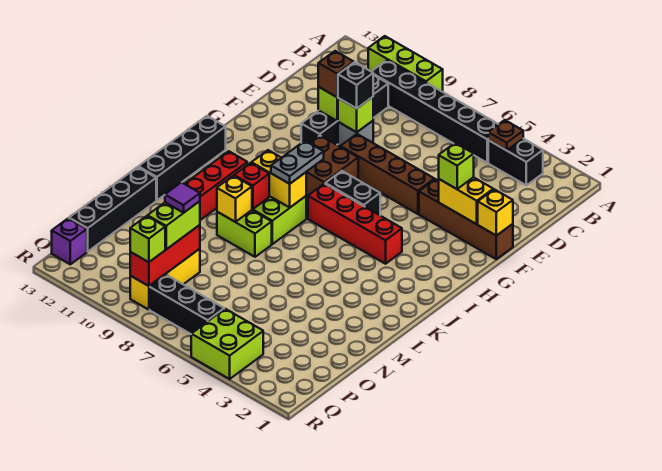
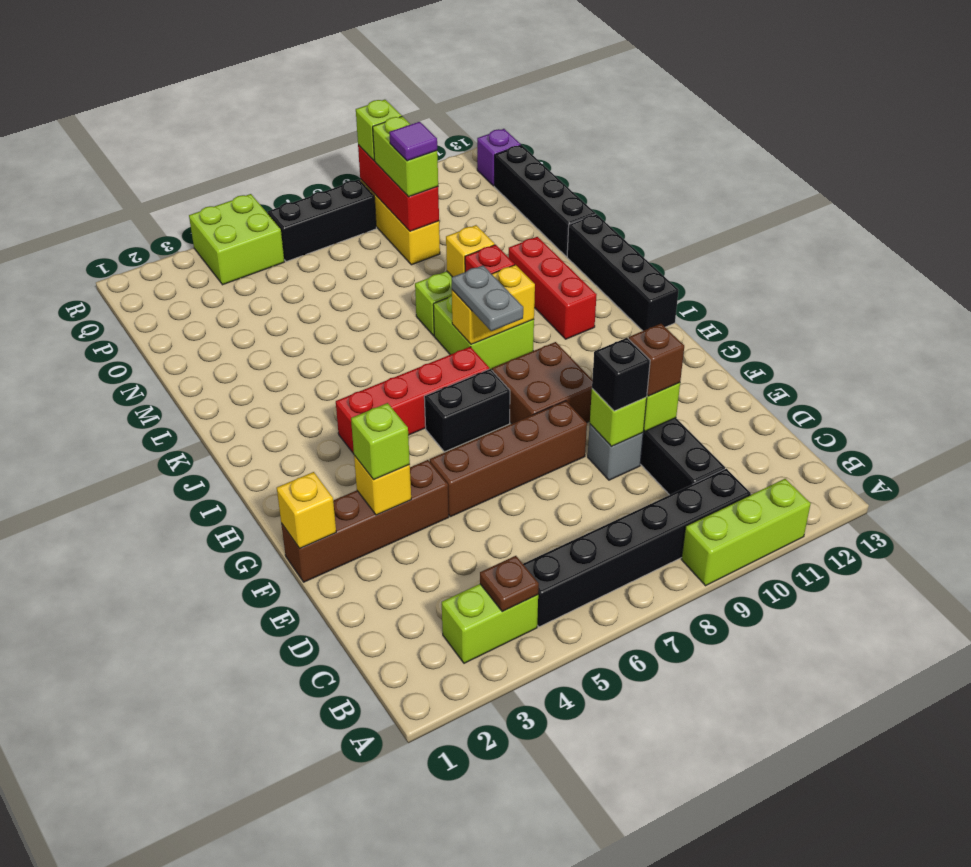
black 1x2 brick [488,139,543,185] -> lime 1x2 brick [442,584,538,663]
yellow 1x2 brick [439,177,493,224] -> yellow 1x1 brick [354,455,411,515]

